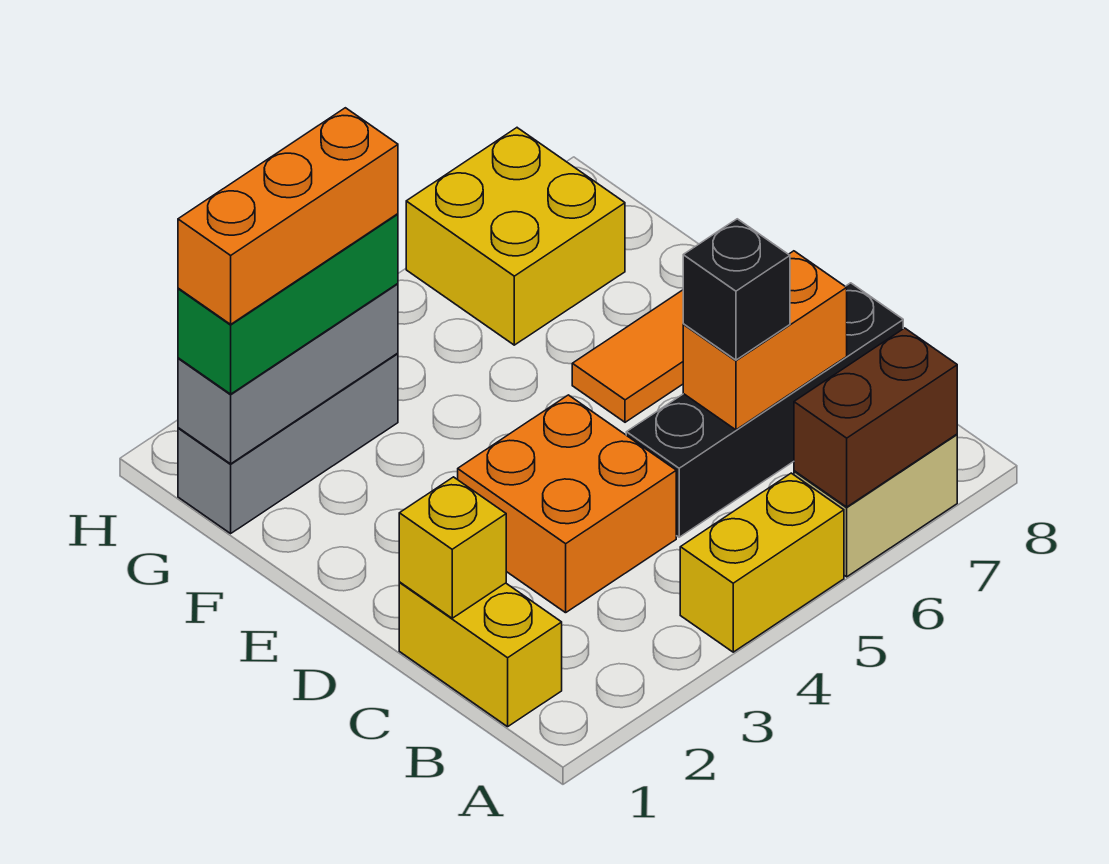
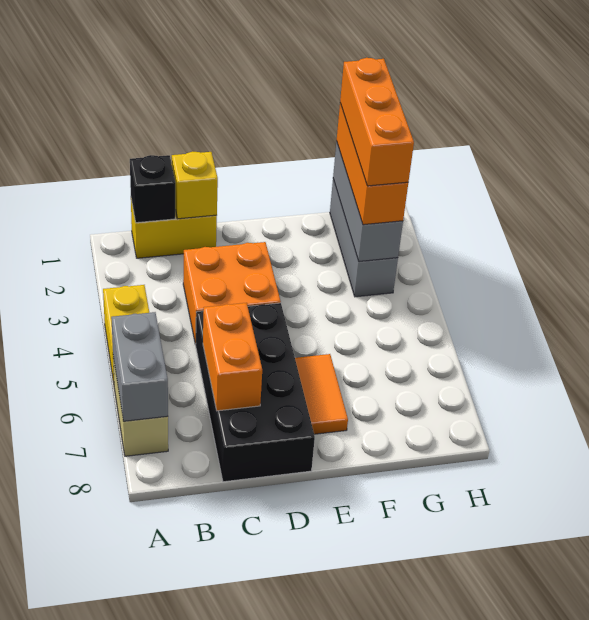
brown 1x2 brick [794,328,957,507] -> grey 1x2 brick [111,312,168,421]
black 1x4 brick [626,283,903,537] -> black 2x4 brick [196,303,315,482]
black 1x1 brick [683,219,790,360] -> black 1x1 brick moved to [130,155,175,223]
green 1x3 brick [178,214,398,394] -> orange 1x3 brick [337,103,408,225]
yellow 2x2 brick [406,128,625,345] -> none

